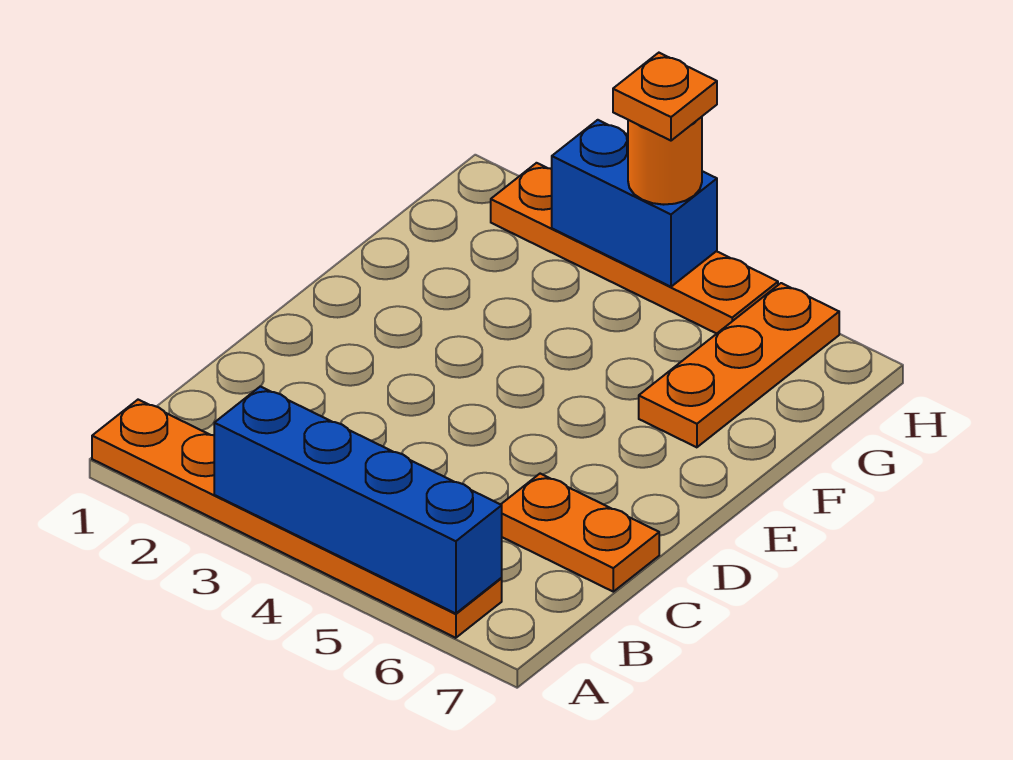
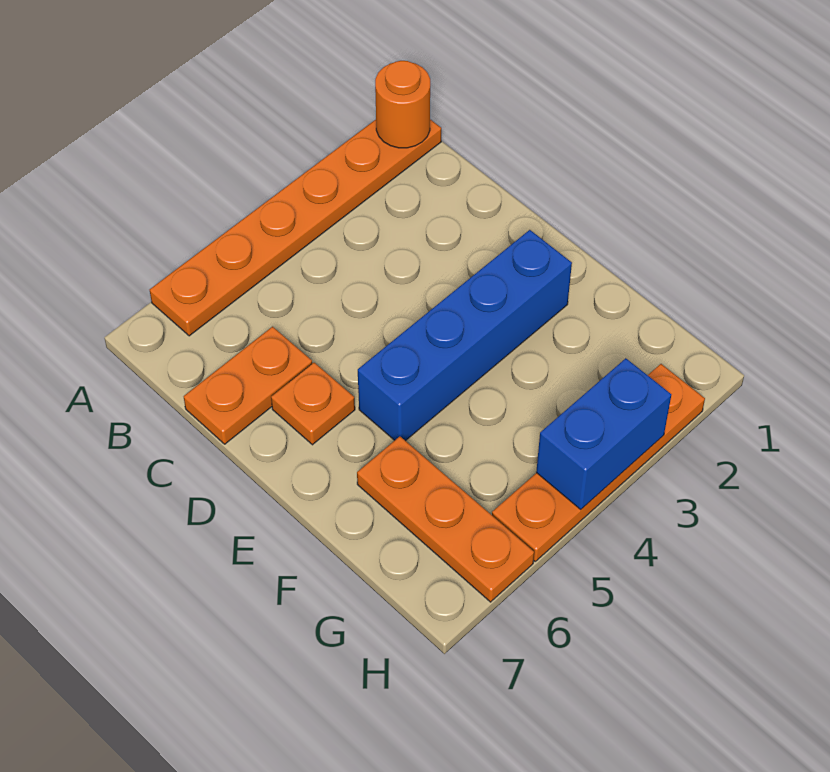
blue 1x4 brick [214,386,502,613] -> blue 1x4 brick moved to [358,230,572,441]
orange 1x1 round brick [628,117,702,205] -> orange 1x1 round brick moved to [375,61,430,148]
orange 1x1 plate [613,53,717,141] -> orange 1x1 plate moved to [271,363,355,445]

